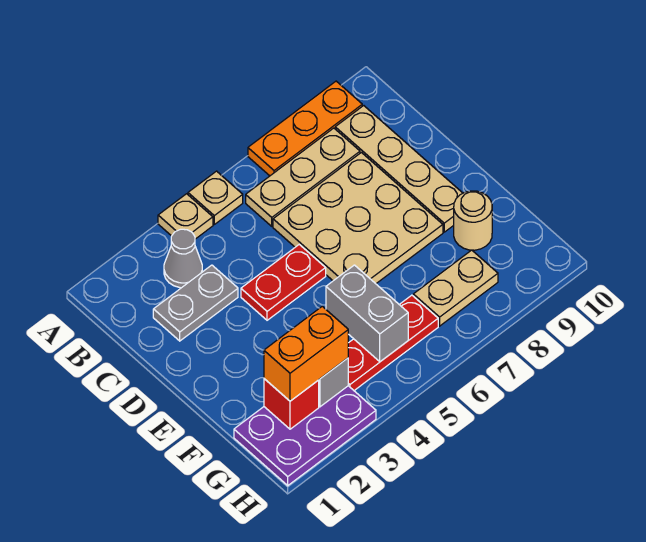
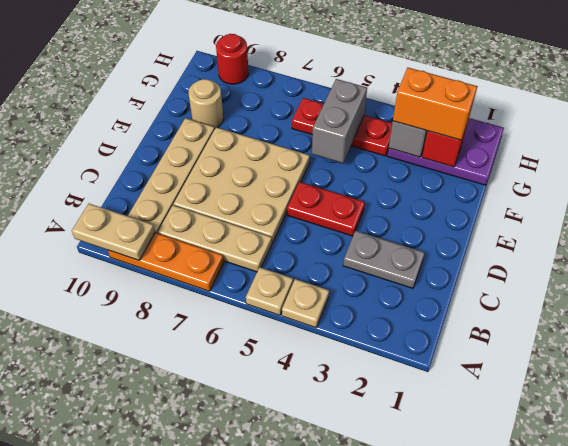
grey 1x1 cone [164,229,202,288] -> none
tan 1x2 plate [413,250,498,326] -> tan 1x2 plate moved to [72,204,155,260]
none -> red 1x1 round brick [216,34,249,84]

